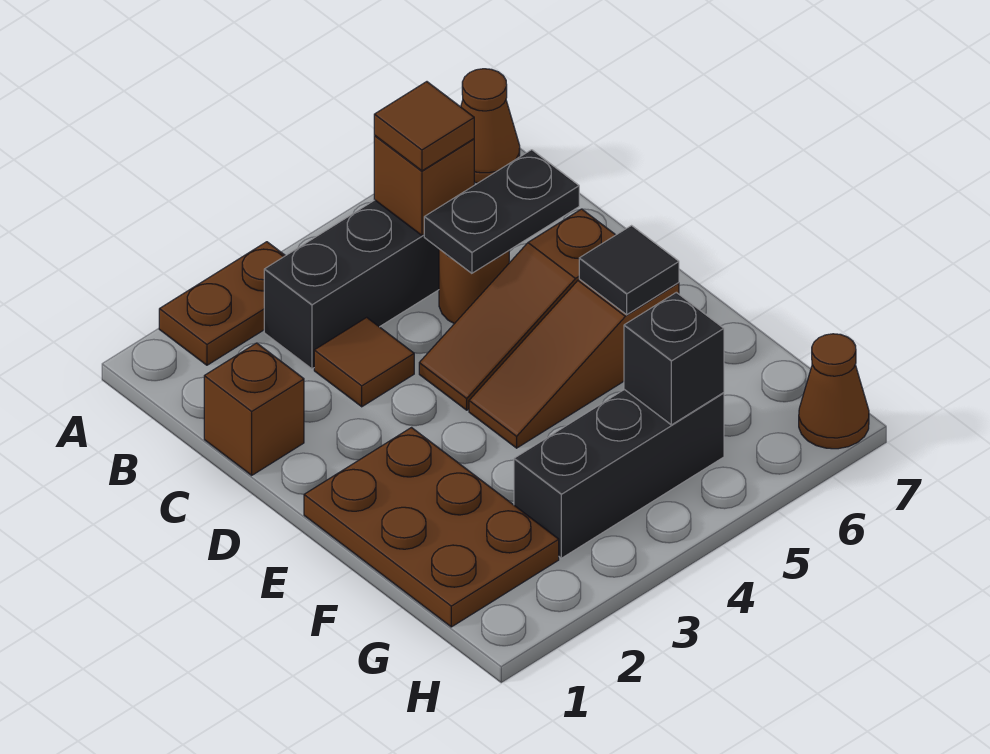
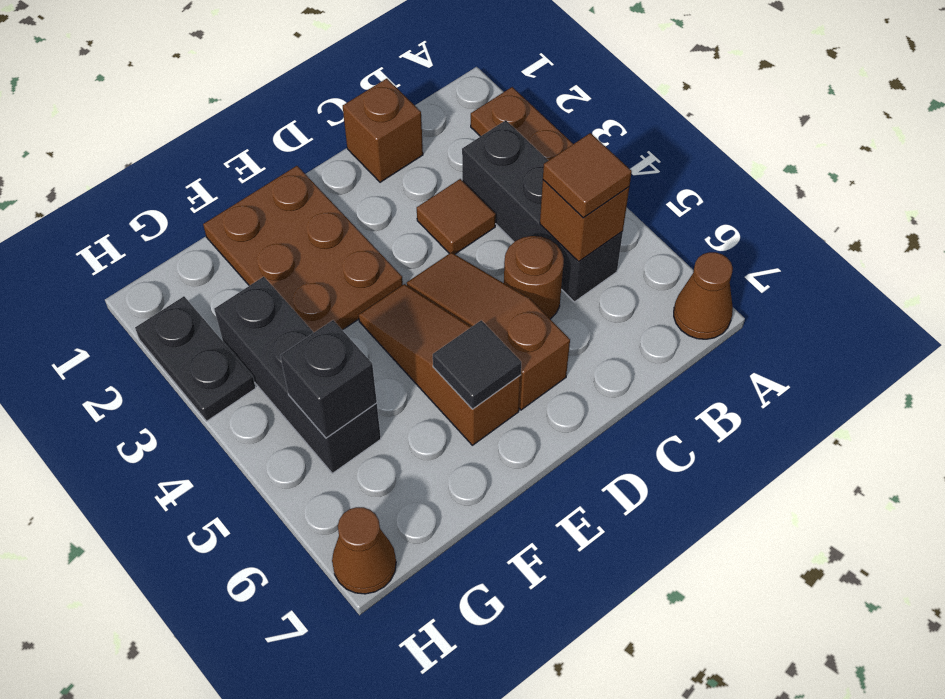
black 1x2 plate [424,150,579,273] -> black 1x2 plate moved to [135,296,256,421]
brown 2x3 plate [304,428,559,627] -> brown 2x3 plate turned to [203,166,403,332]

